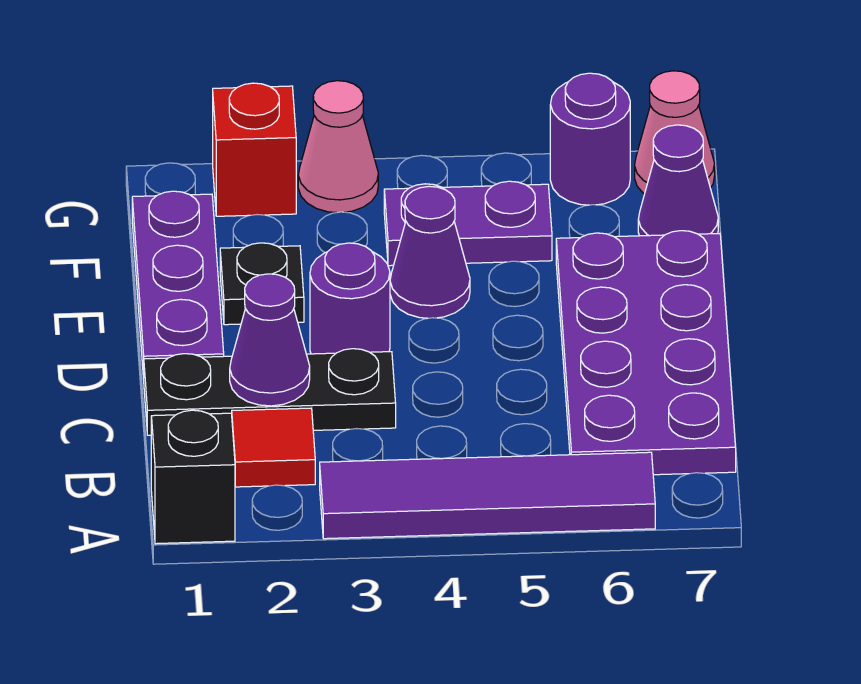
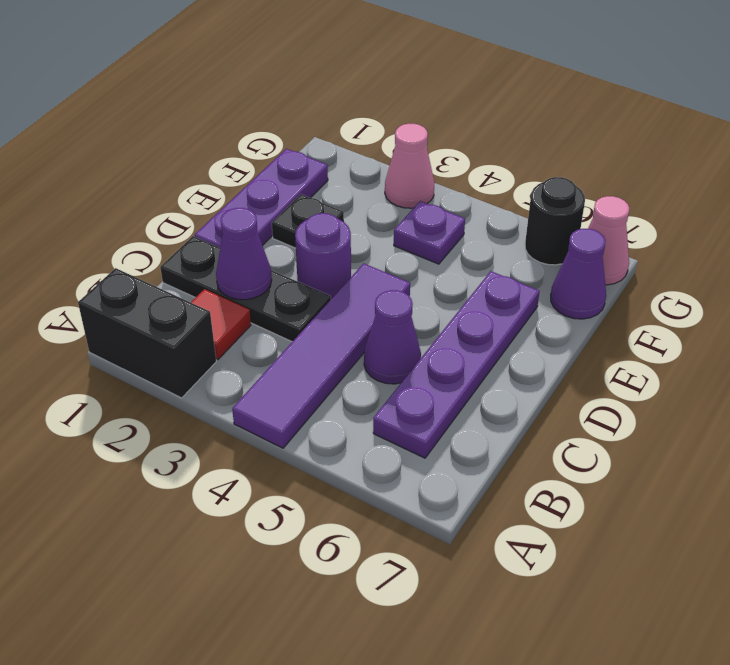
black 1x1 brick [151,410,235,544] -> black 1x2 brick [78,268,216,398]
purple 1x4 tile [320,452,655,539] -> purple 1x4 tile turned to [232,263,410,448]
purple 2x4 plate [556,231,736,475] -> purple 1x4 plate [373,271,540,458]
purple 1x1 cone [390,186,470,318] -> purple 1x1 cone moved to [364,290,421,384]
purple 1x2 plate [384,181,552,266] -> purple 1x1 plate [394,201,465,264]
red 1x1 brick [213,83,296,216] -> none
purple 1x1 round brick [550,73,630,205] -> black 1x1 round brick [525,177,585,265]

